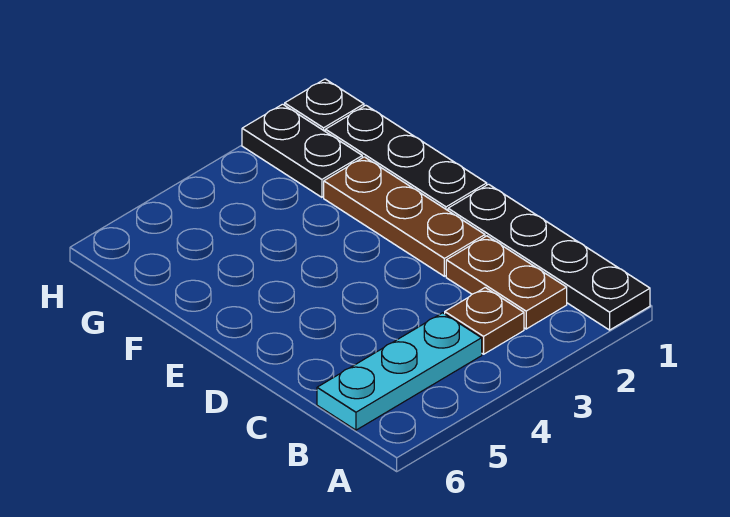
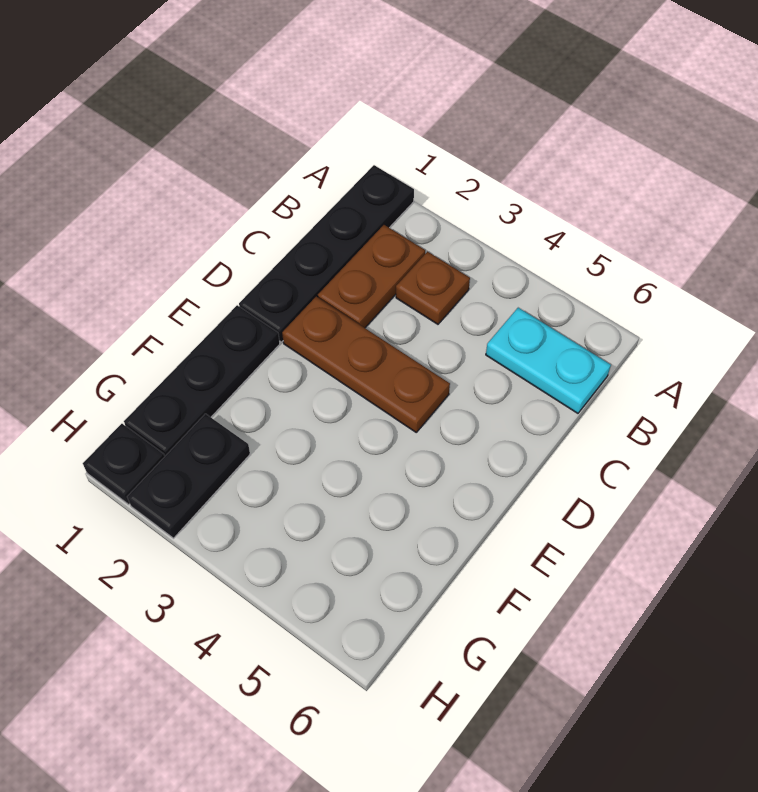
cyan 1x3 plate [317,313,482,430] -> cyan 1x2 plate [486,308,611,413]
brown 1x3 plate [324,157,485,276] -> brown 1x3 plate turned to [282,297,450,432]

